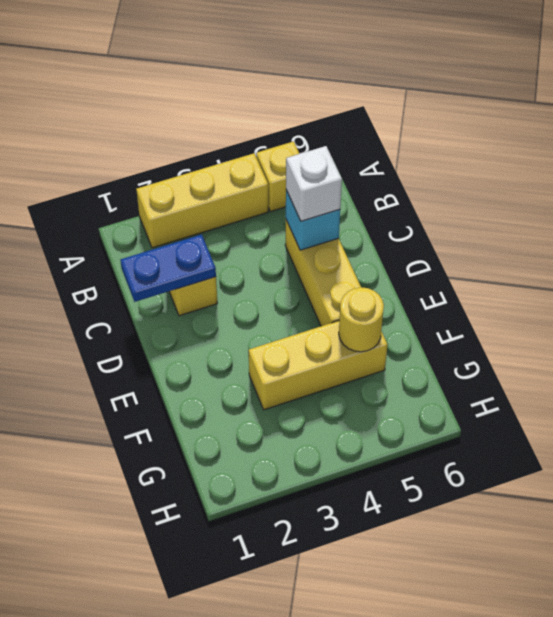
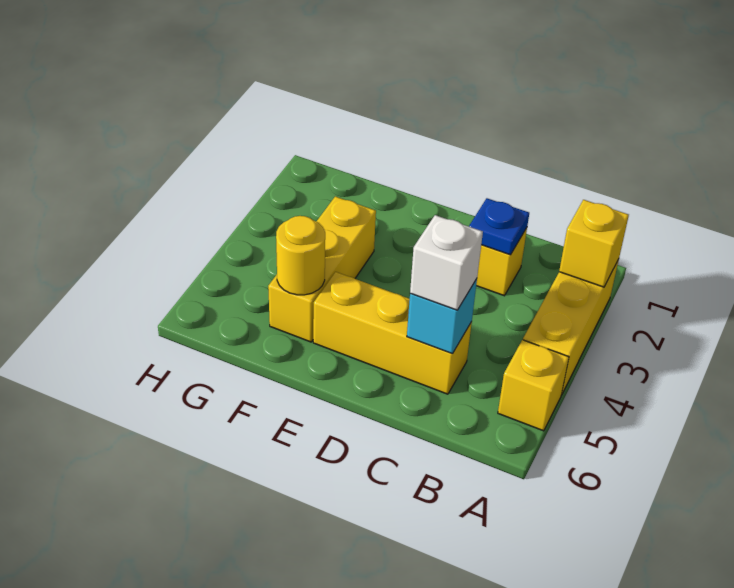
none -> yellow 1x1 brick [559,200,629,287]
blue 1x2 plate [121,235,216,302] -> blue 1x1 plate [469,198,529,255]

